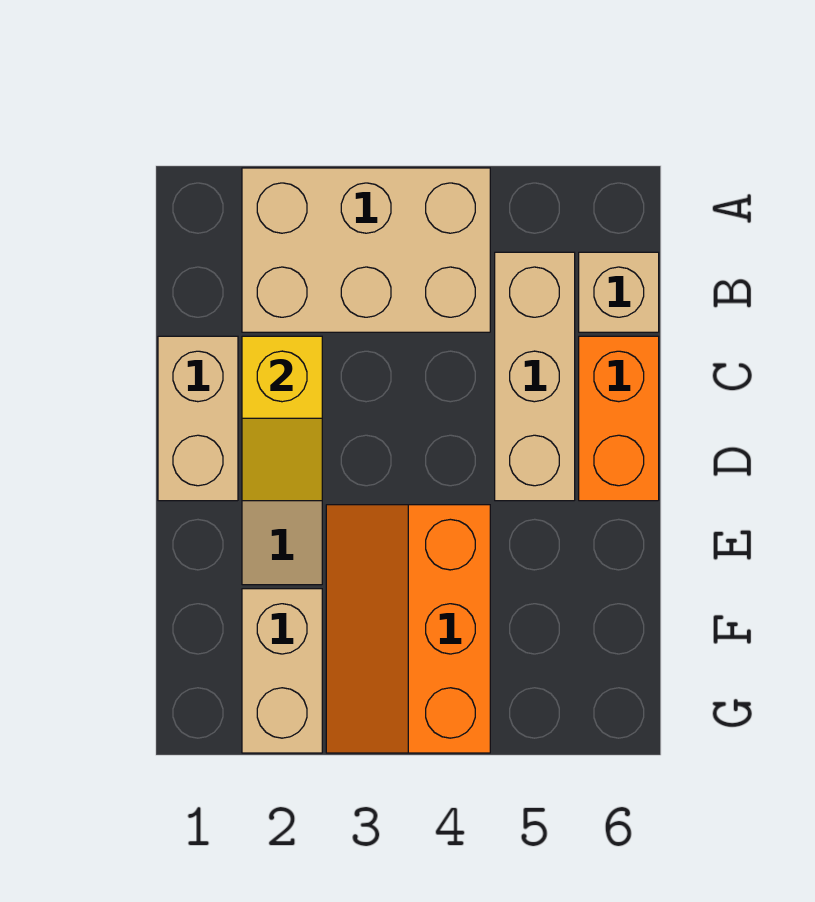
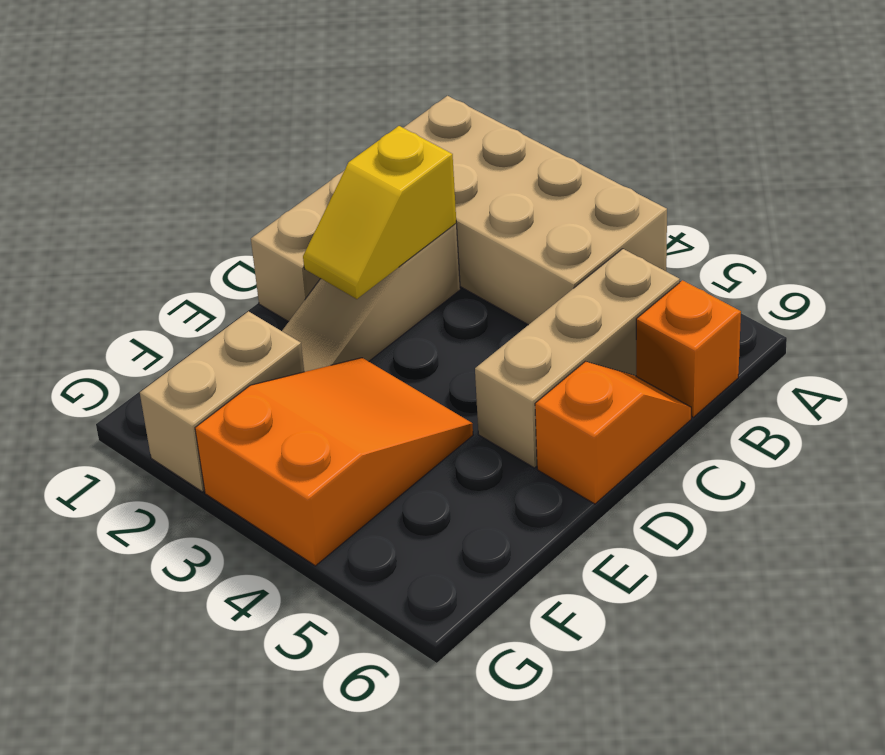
tan 2x3 brick [242,168,490,332] -> tan 2x4 brick [403,96,667,325]
tan 1x1 brick [579,252,659,332] -> orange 1x1 brick [636,280,741,417]
orange 1x2 brick [579,336,659,501] -> orange 1x2 slope [535,362,691,504]
orange 2x3 slope [326,505,490,753] -> orange 2x3 slope turned to [195,358,473,566]

